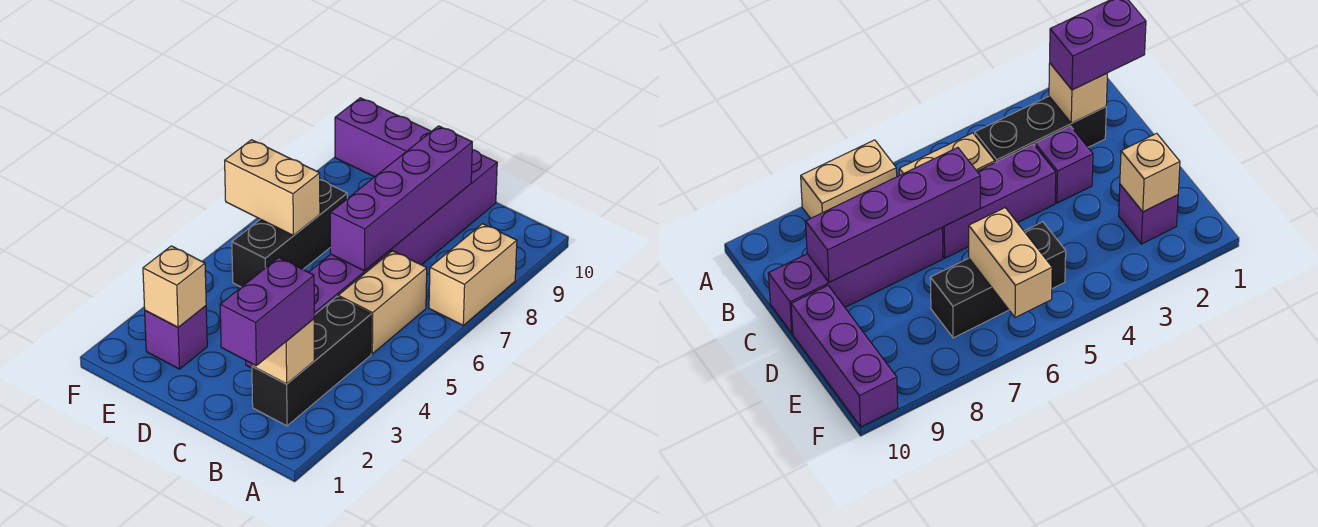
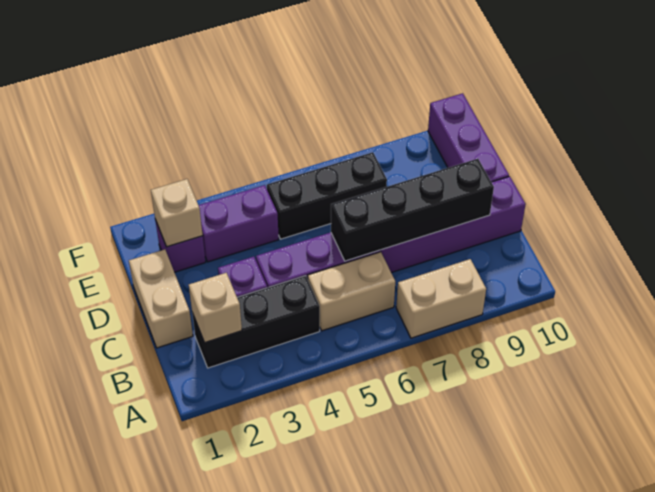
purple 1x2 brick [220,258,314,365] -> purple 1x2 brick moved to [199,185,279,262]
purple 1x4 brick [330,126,472,271] -> black 1x4 brick [331,159,494,261]
tan 1x2 brick [225,140,320,236] -> tan 1x2 brick moved to [129,249,193,348]

